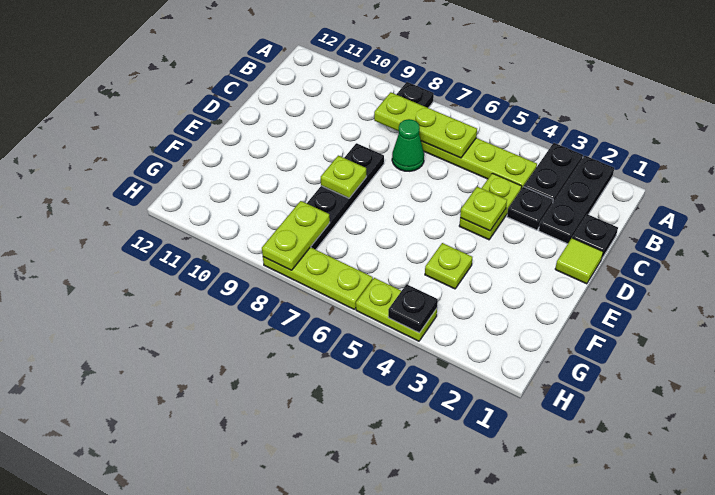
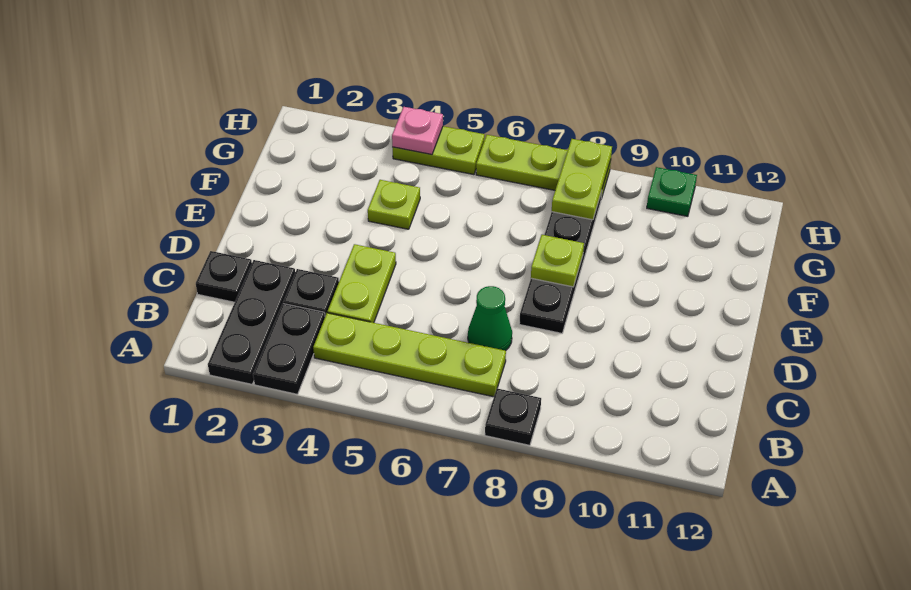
lime 1x3 plate [374,92,477,158] -> none
lime 1x1 tile [555,238,603,284] -> none
lime 1x1 plate [460,187,507,231] -> none
black 1x1 plate [388,284,438,333] -> pink 1x1 plate [392,107,443,155]
none -> green 1x1 plate [647,167,697,216]

